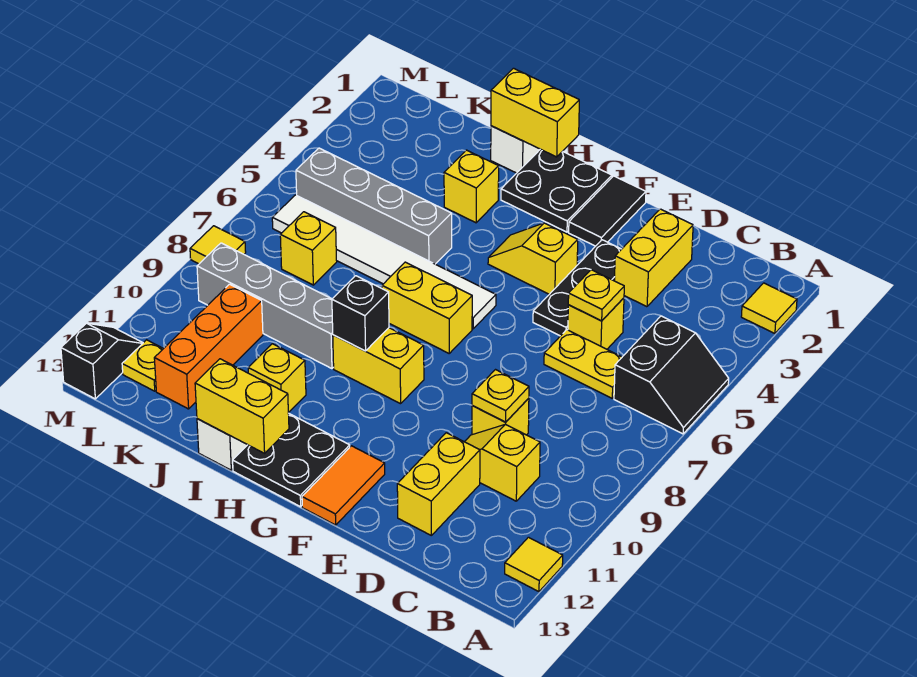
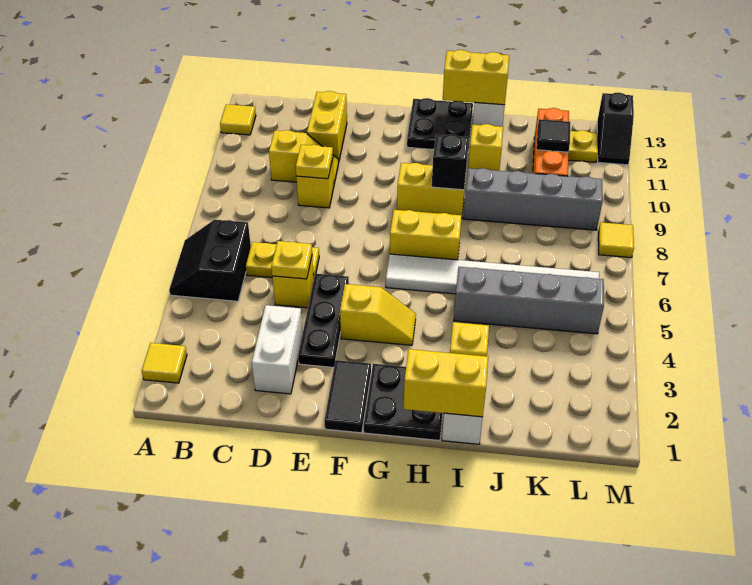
yellow 1x2 brick [614,209,693,307] -> white 1x2 brick [252,305,303,394]
orange 1x2 tile [302,446,385,525] -> none
yellow 1x1 brick [280,212,337,285] -> none
none -> black 1x1 tile [537,119,570,152]

